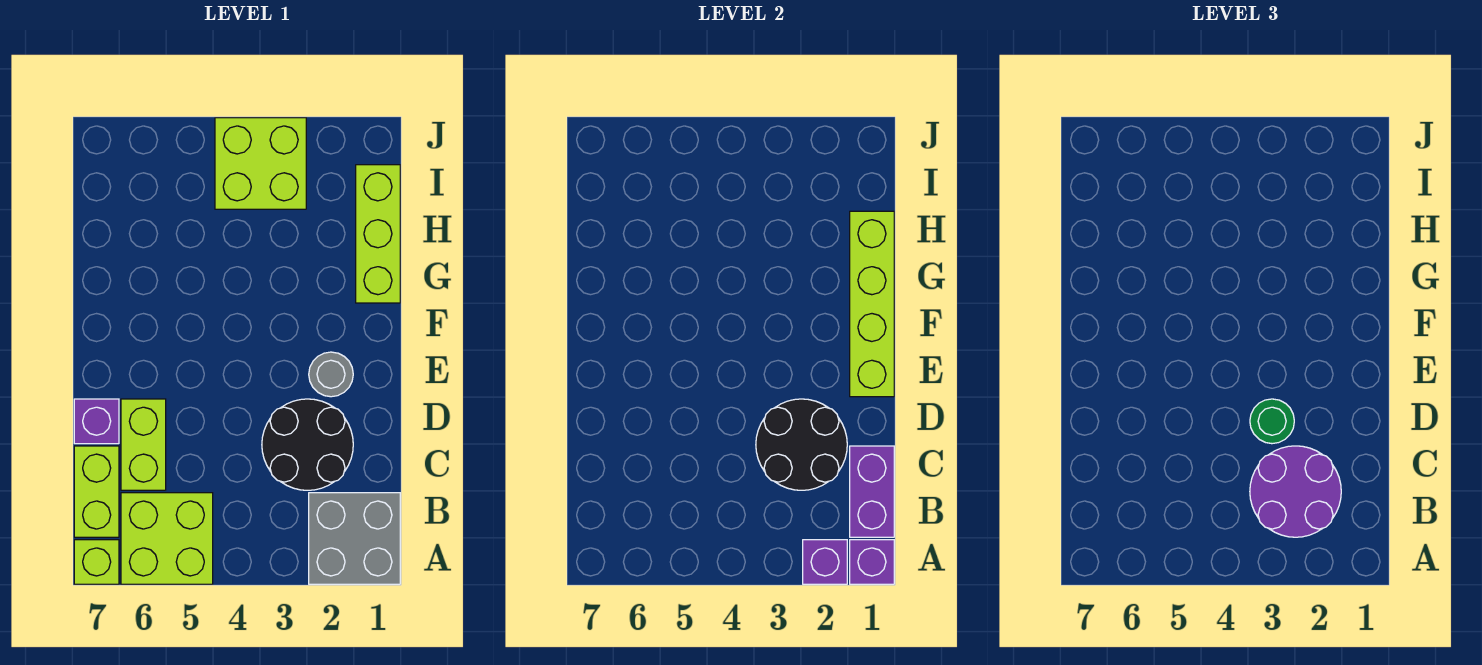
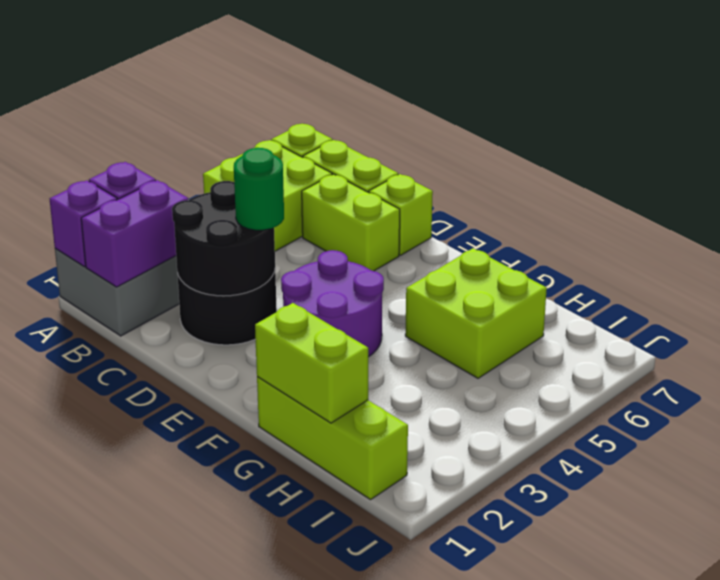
purple 1x2 brick [850,446,894,537] -> purple 1x2 brick turned to [81,180,189,287]
purple 2x2 round brick [1250,446,1341,537] -> purple 2x2 round brick moved to [281,250,384,357]
purple 1x1 brick [74,399,119,444] -> lime 1x1 brick [369,174,433,255]
lime 1x4 brick [850,211,894,397] -> lime 1x2 brick [255,303,368,423]
grey 1x1 round brick [309,352,353,397] -> none
lime 2x2 brick [215,118,306,209] -> lime 2x2 brick moved to [405,248,547,378]

